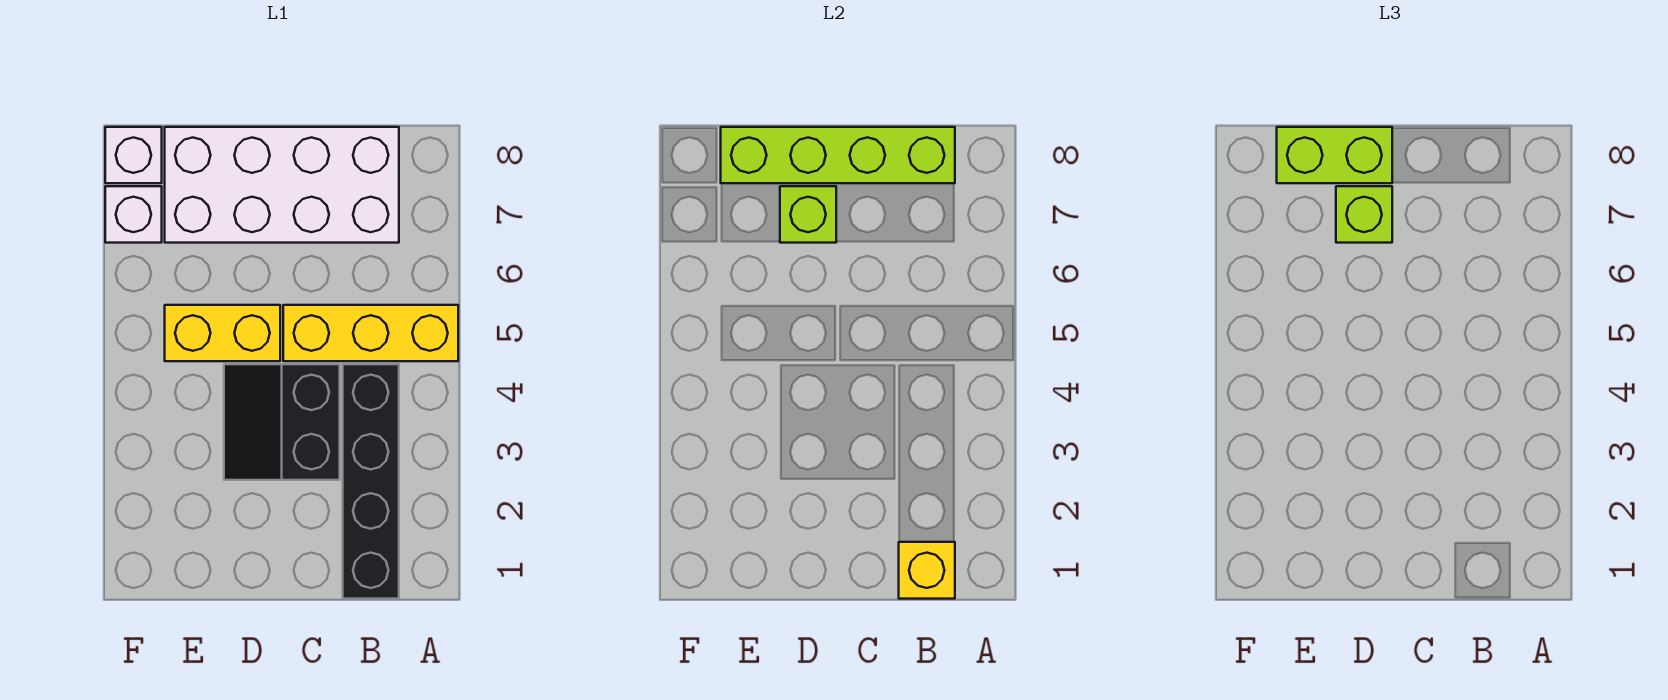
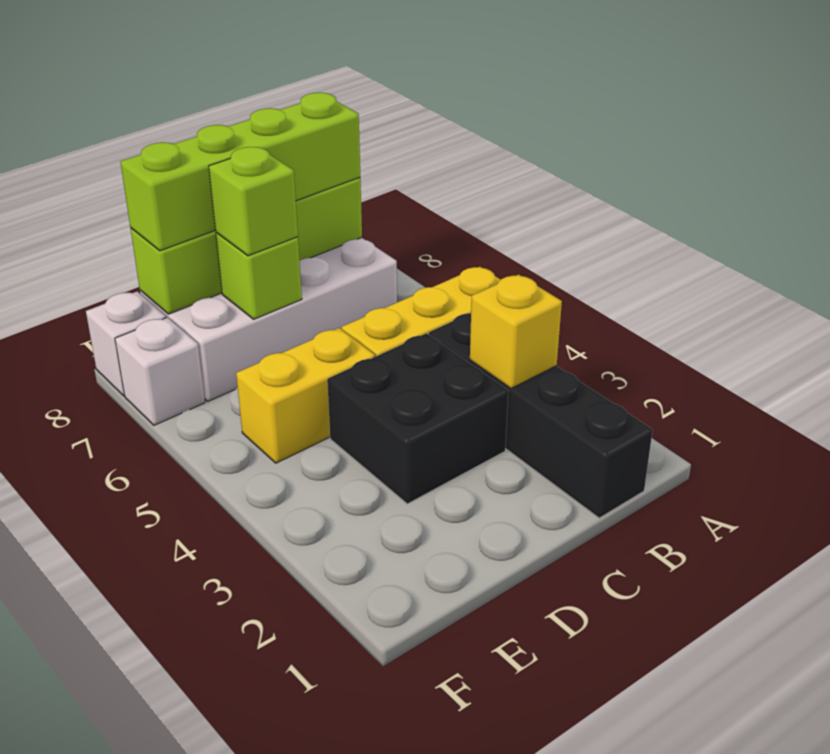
yellow 1x1 brick [899,542,955,599] -> yellow 1x1 brick moved to [470,275,562,388]
black 2x2 slope [224,364,340,480] -> black 2x2 brick [327,333,508,504]
lime 1x2 brick [1277,127,1392,183] -> lime 1x4 brick [120,93,360,251]

